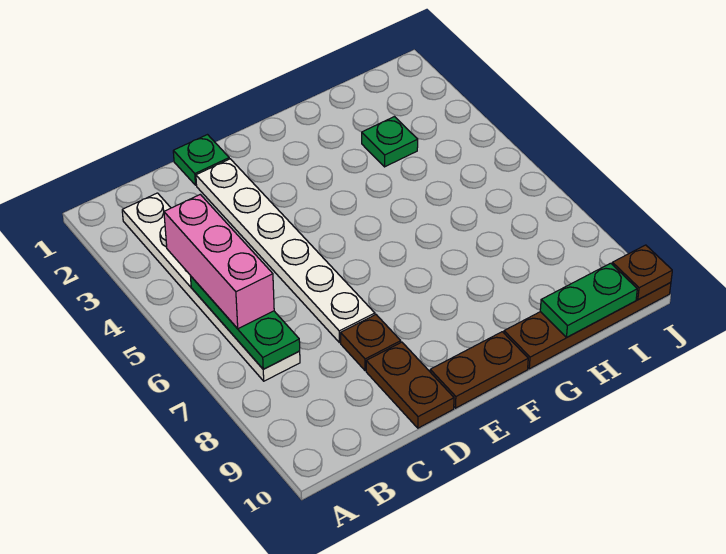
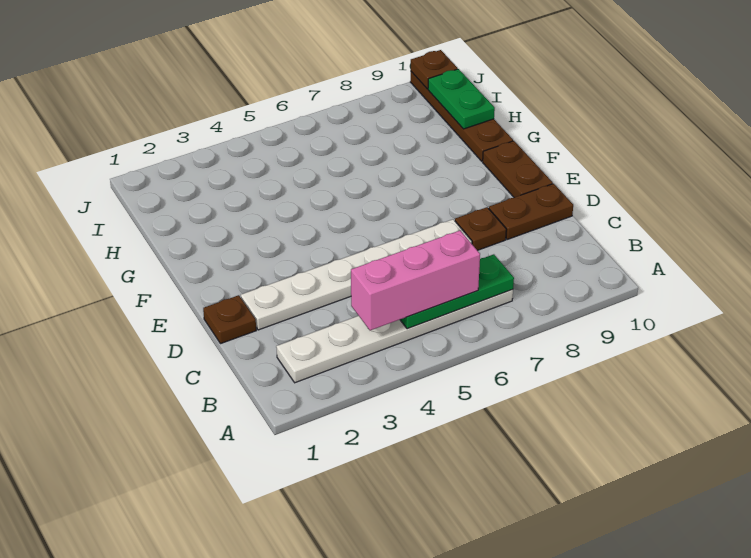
green 1x1 plate [173,135,229,185] -> brown 1x1 plate [203,295,256,344]
green 1x1 plate [362,117,418,167] -> none

